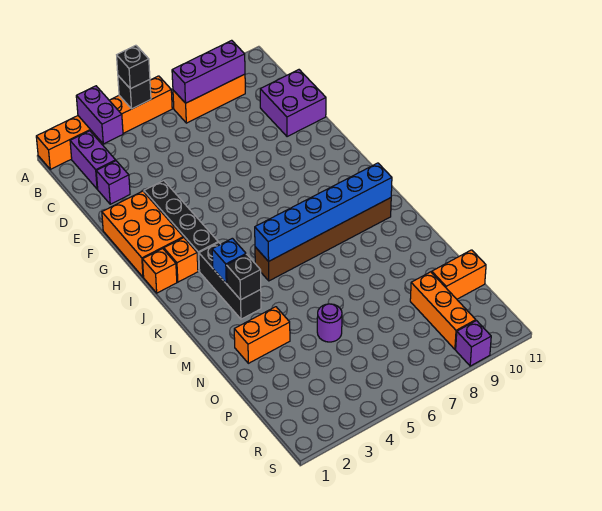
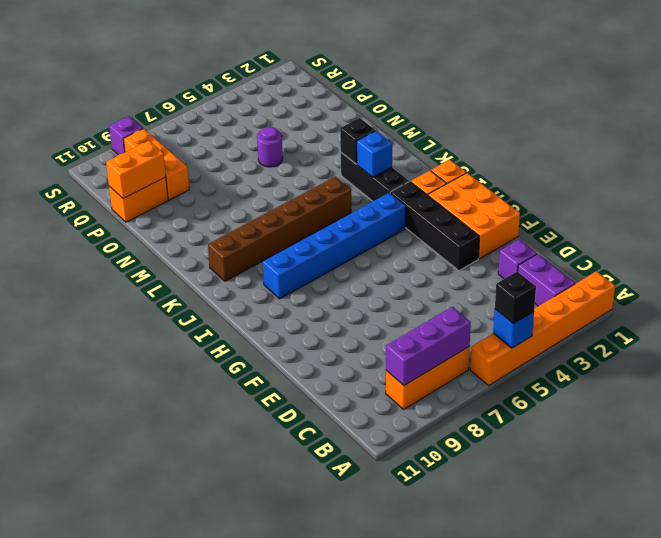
purple 1x2 brick [76,86,123,144] -> none
black 1x1 brick [118,76,151,109] -> blue 1x1 brick [493,309,534,348]
purple 2x2 brick [260,70,326,137] -> none
blue 1x6 brick [255,163,392,261] -> blue 1x6 brick moved to [263,192,406,299]
orange 1x2 brick [234,307,290,363] -> orange 1x2 brick moved to [106,141,166,199]

